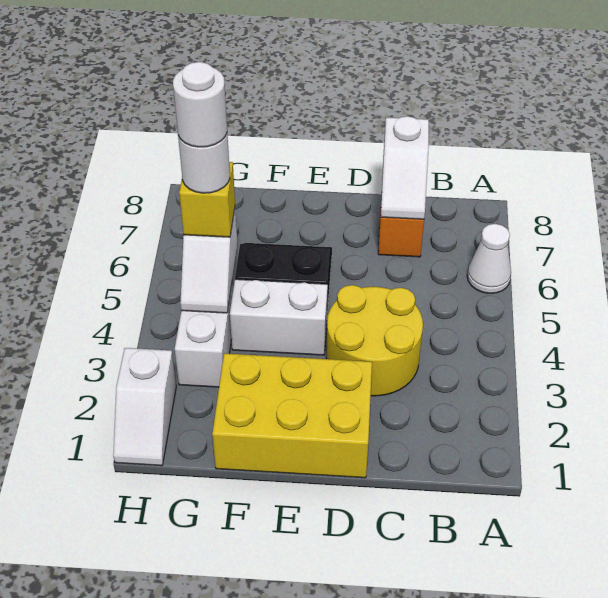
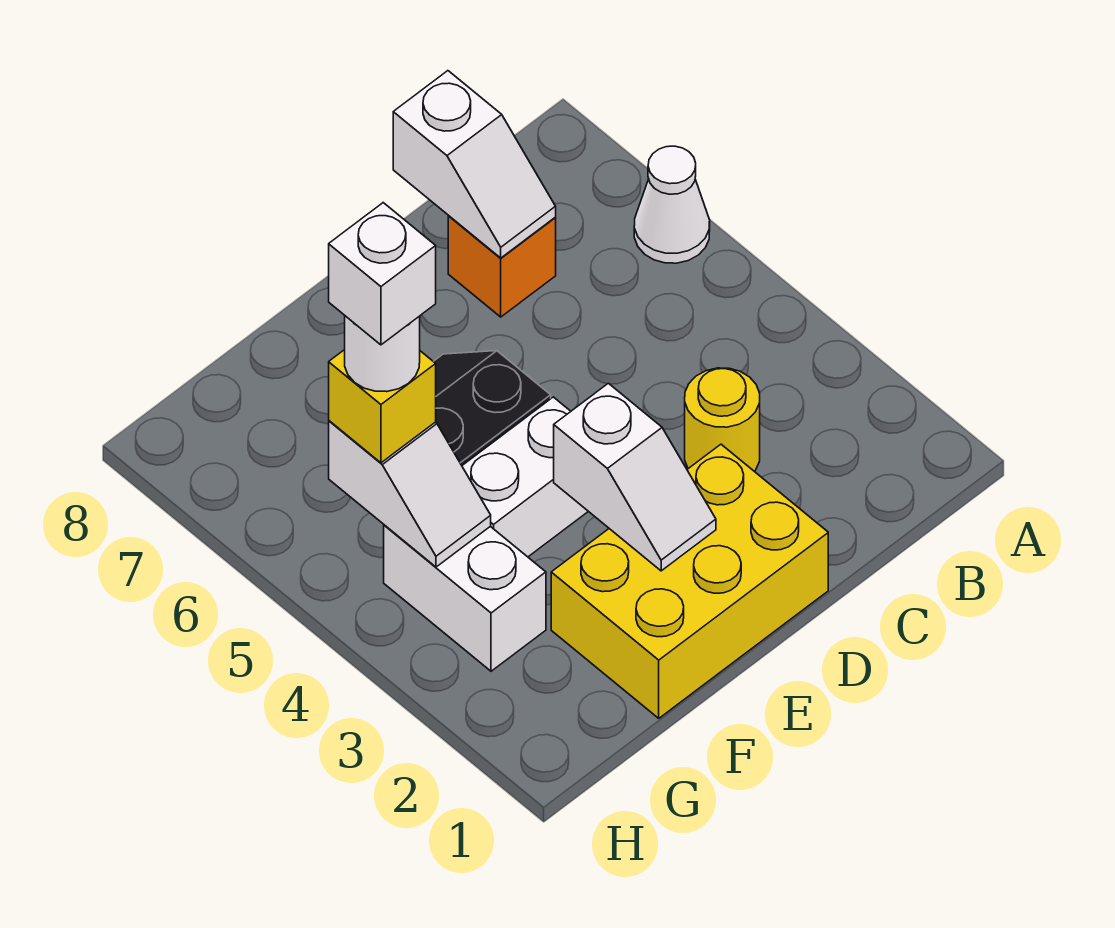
yellow 2x2 round brick [326,285,423,396] -> yellow 1x1 round brick [685,368,760,471]
white 1x1 round brick [173,62,227,147] -> white 1x1 brick [329,203,436,345]
white 1x2 slope [113,348,176,466] -> white 1x2 slope moved to [554,383,716,571]

